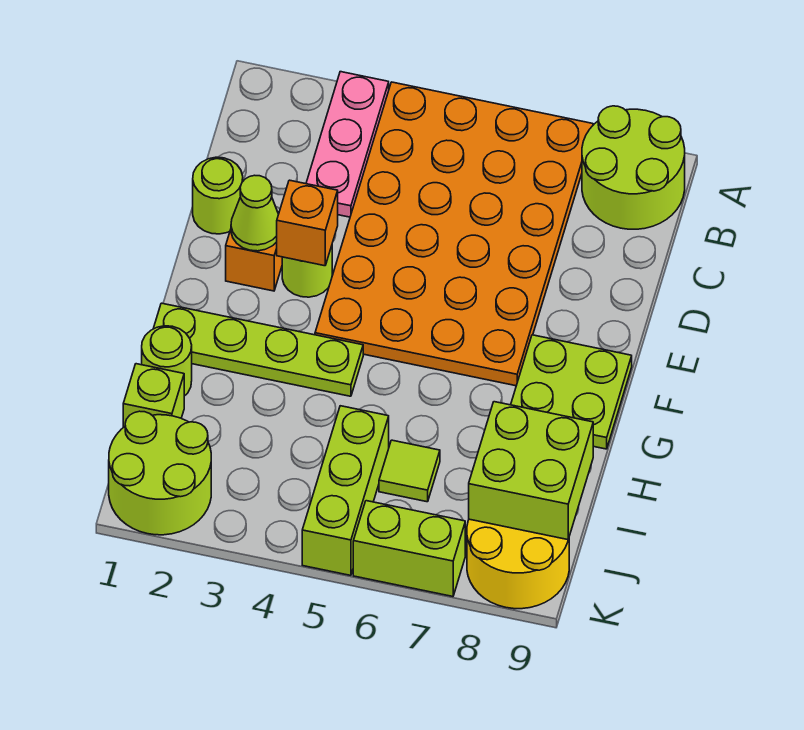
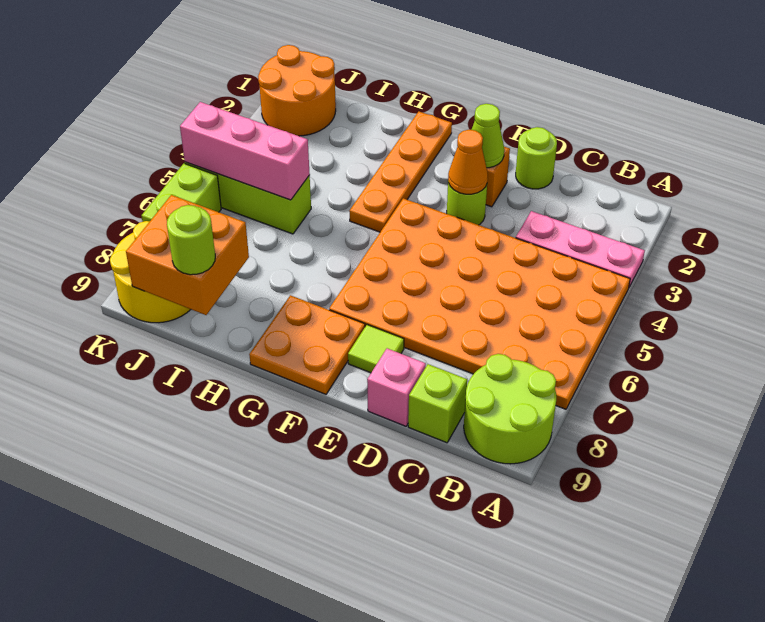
none -> pink 1x1 brick [367,348,426,426]
orange 1x1 brick [277,180,338,266] -> orange 1x1 cone [448,130,488,194]
lime 2x2 plate [511,335,632,449] -> orange 2x2 plate [249,295,365,394]
lime 1x4 plate [153,303,363,396] -> orange 1x4 plate [349,112,452,232]
lime 1x1 round brick [142,326,192,396] -> lime 1x1 round brick moved to [167,205,215,275]
lime 1x1 brick [123,364,184,427] -> lime 1x1 brick moved to [408,364,467,443]
none -> pink 1x3 brick [180,102,310,200]
lime 1x1 tile [379,440,440,502] -> lime 1x1 tile moved to [348,325,404,373]
lime 2x2 brick [469,402,593,540] -> orange 2x2 brick [126,195,249,315]
lime 2x2 round brick [109,411,211,535] -> orange 2x2 round brick [258,45,336,136]

